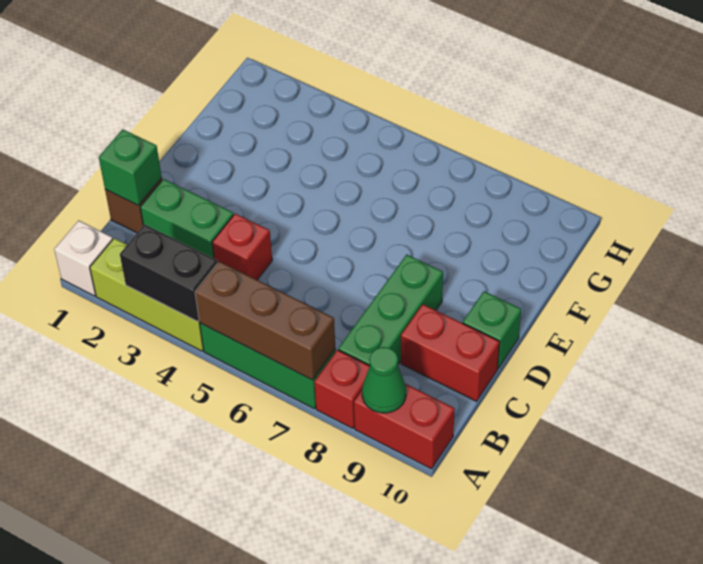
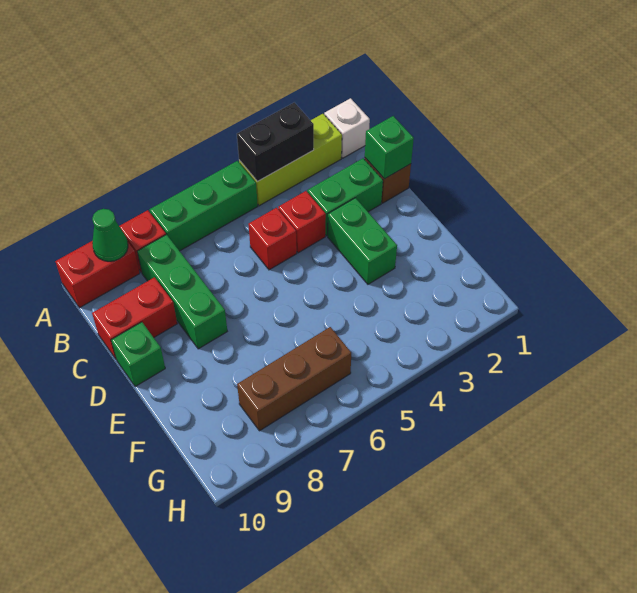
brown 1x3 brick [195,261,335,380] -> brown 1x3 brick moved to [237,327,351,431]
none -> red 1x1 brick [249,208,297,270]
none -> green 1x2 brick [328,198,397,284]

